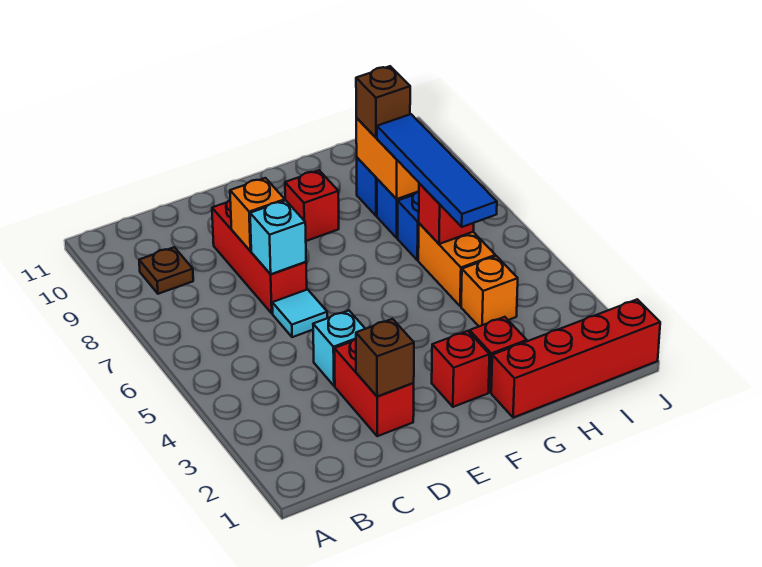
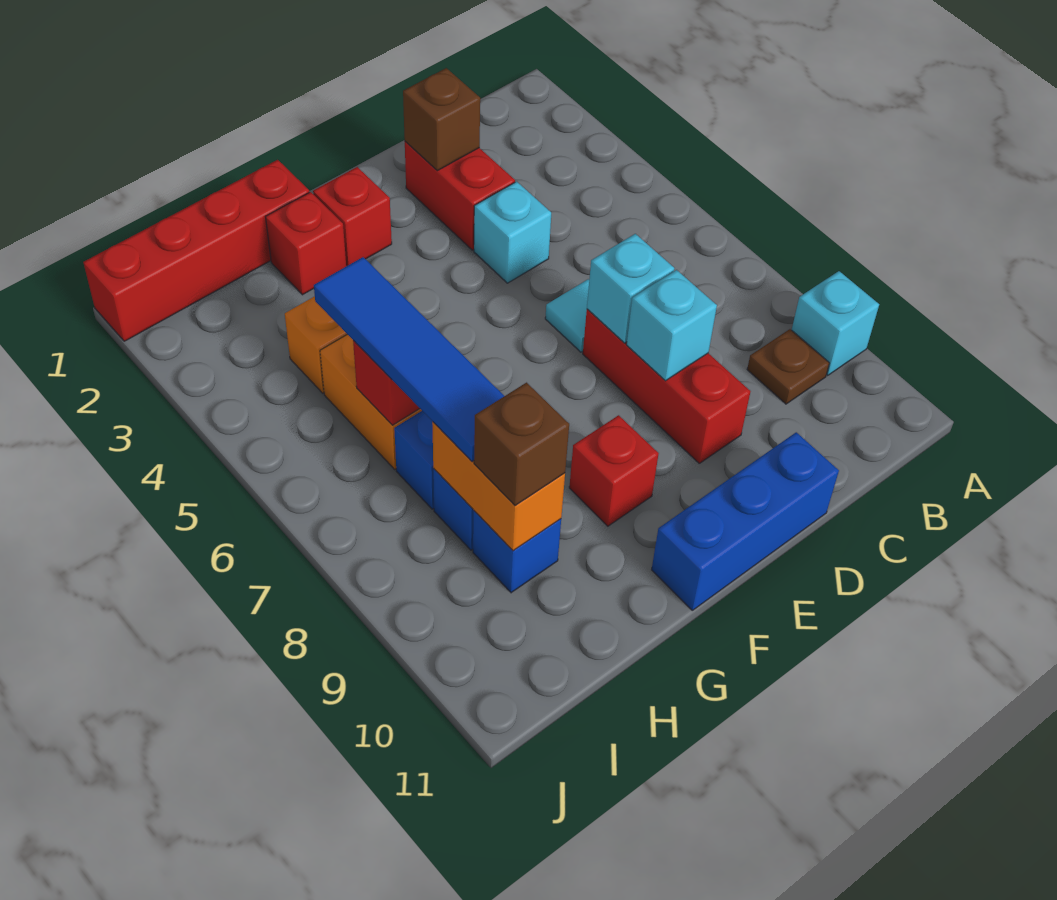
none -> cyan 1x1 brick [792,271,879,375]
orange 1x1 brick [230,178,285,251] -> cyan 1x1 brick [627,270,717,381]
none -> blue 1x3 brick [652,432,839,610]

